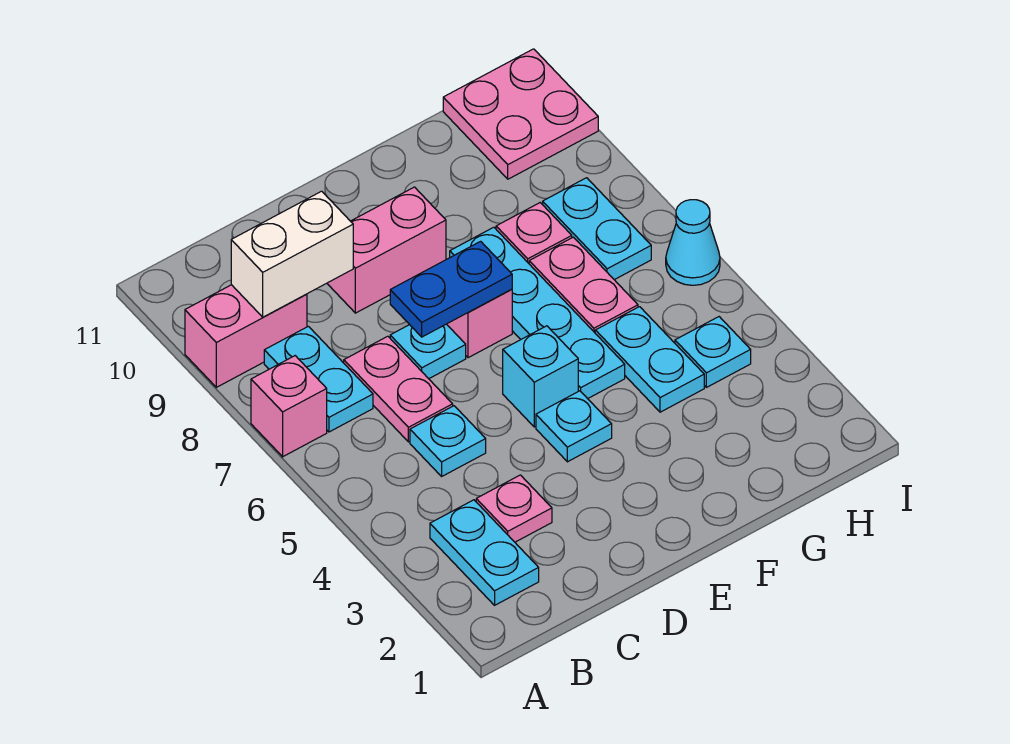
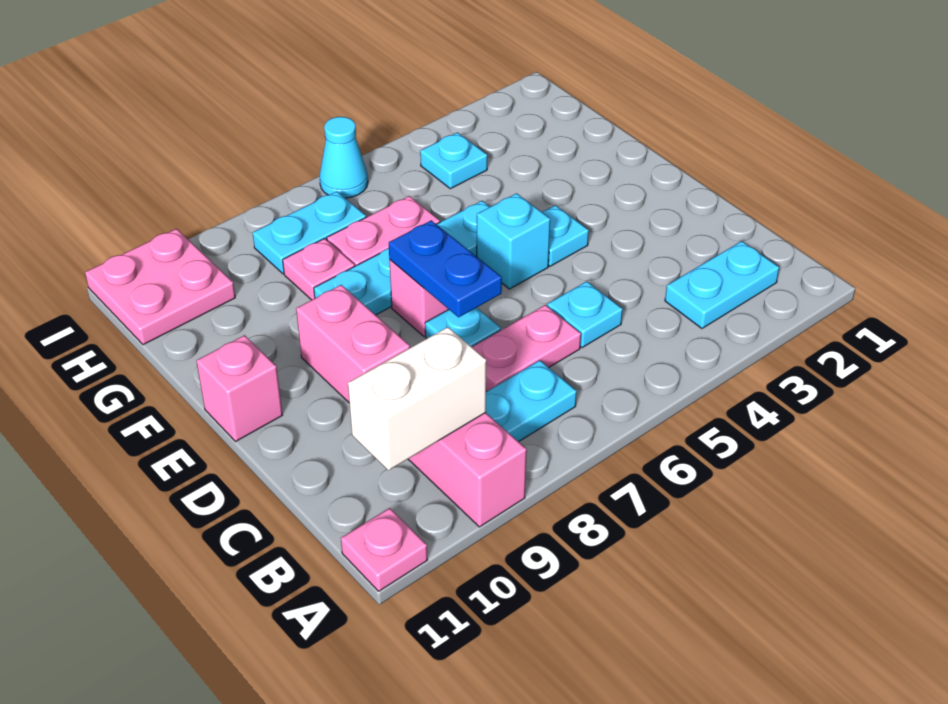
pink 1x1 brick [251,356,327,457] -> pink 1x1 brick moved to [196,335,283,442]
white 1x2 brick [231,191,353,317] -> white 1x2 brick turned to [348,327,486,470]
pink 1x1 plate [476,475,552,542] -> pink 1x1 plate moved to [341,508,427,591]
cyan 1x2 plate [595,307,704,412] -> none

